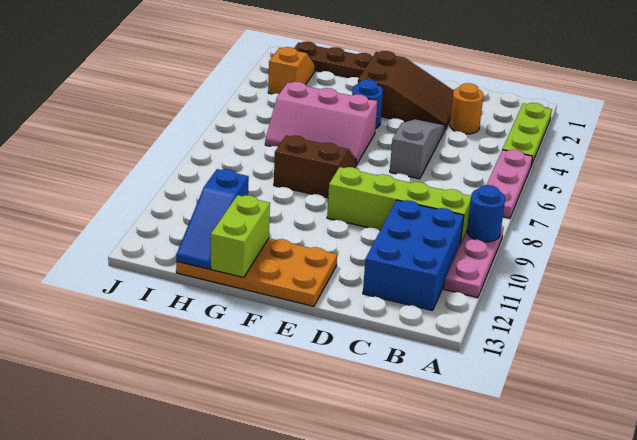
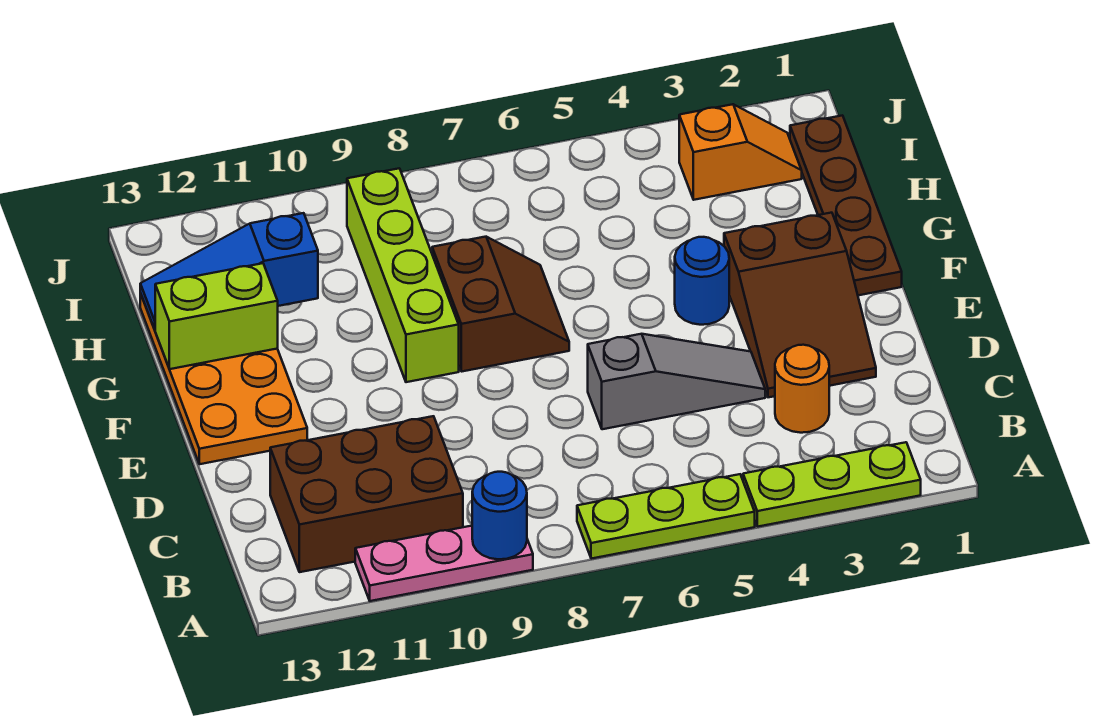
pink 1x3 plate [487,150,533,218] -> lime 1x3 plate [577,474,755,559]
lime 1x4 brick [327,167,471,242] -> lime 1x4 brick moved to [347,168,459,382]
blue 2x3 brick [363,200,464,311] -> brown 2x3 brick [270,416,463,572]
pink 2x3 slope [265,82,377,165] -> none

